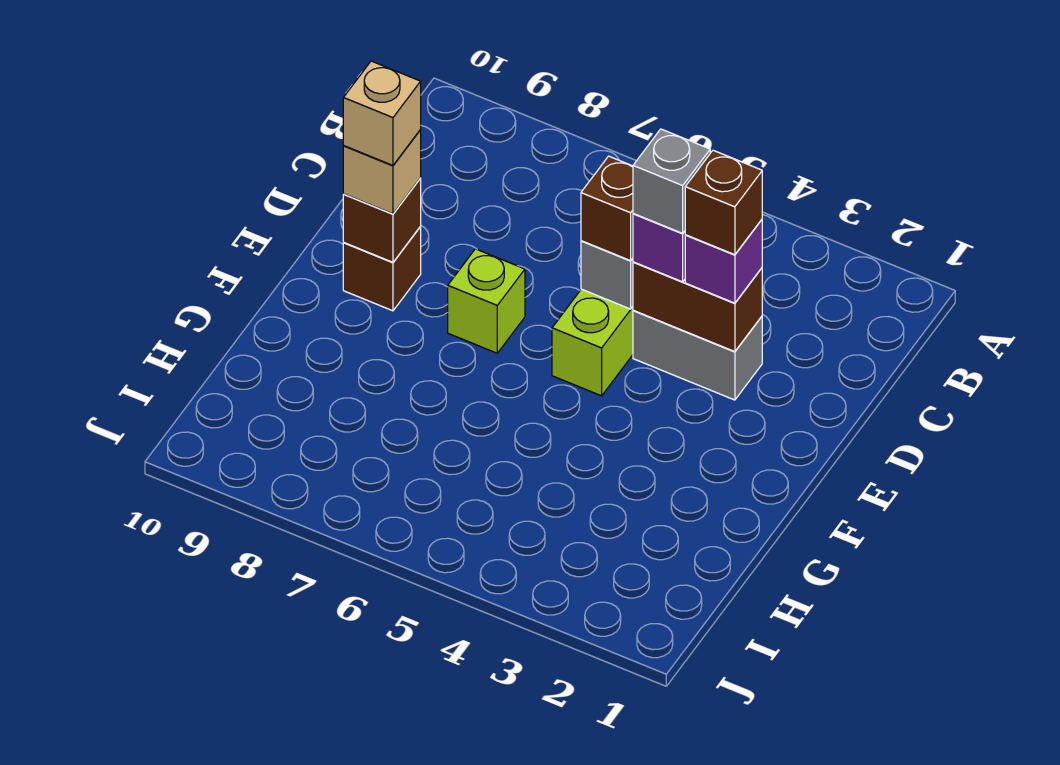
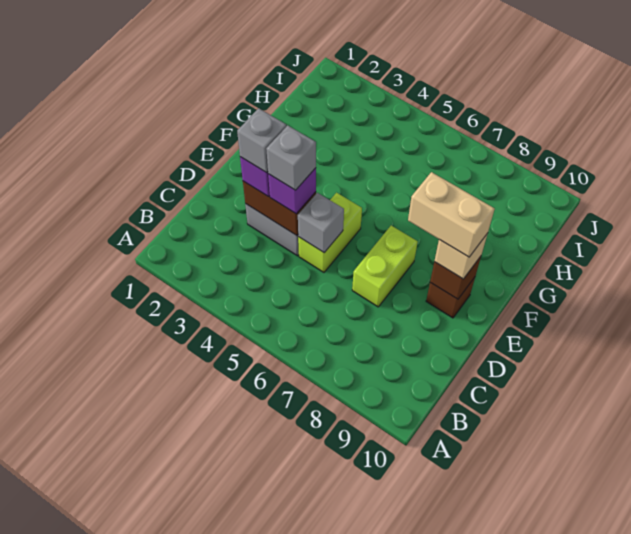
brown 1x1 brick [685,150,762,255] -> grey 1x1 brick [237,108,286,173]
brown 1x1 brick [581,156,633,261] -> none
lime 1x1 brick [448,249,525,353] -> lime 1x2 brick [352,226,418,307]
tan 1x1 brick [343,61,421,165] -> tan 1x2 brick [408,172,495,257]

